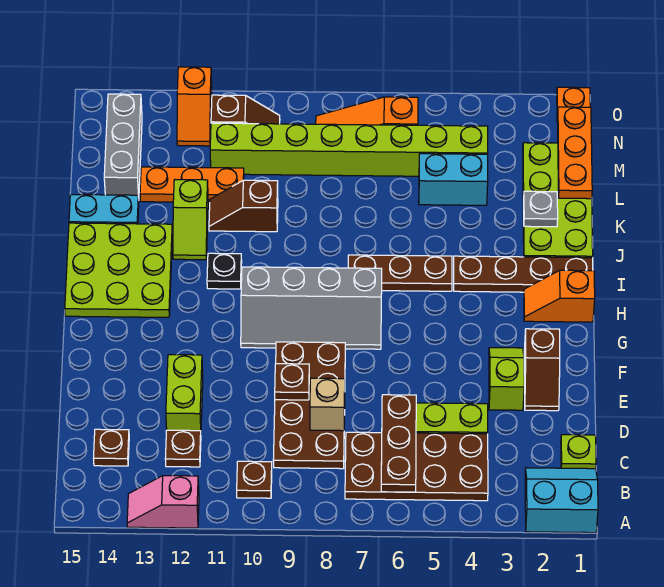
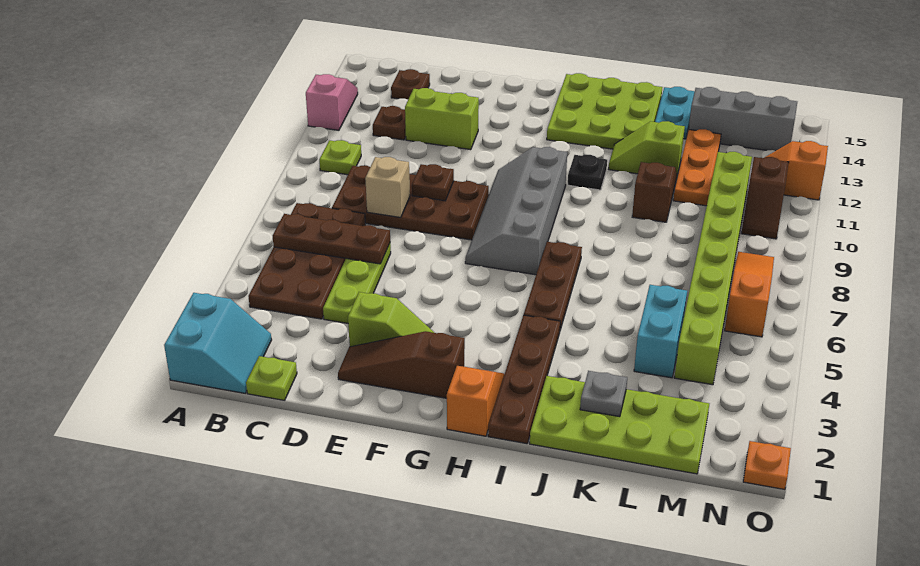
brown 1x1 plate [237,461,272,498] -> lime 1x1 plate [319,140,361,175]
brown 1x2 slope [524,329,560,411] -> brown 1x3 slope [338,331,465,398]
orange 1x3 plate [557,107,592,199] -> none

